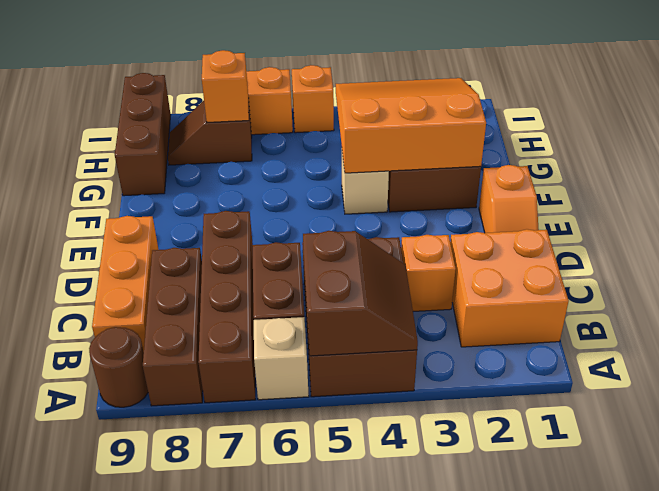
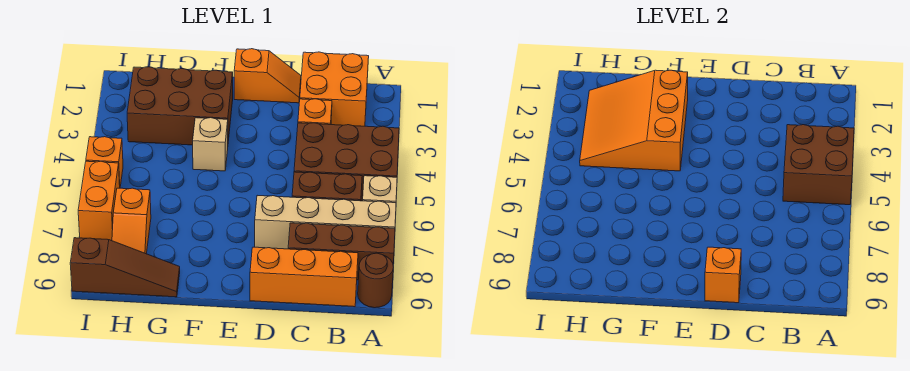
brown 2x2 slope [303,231,418,356] -> brown 2x2 brick [783,125,854,205]
brown 1x4 brick [198,211,255,403] -> tan 1x4 brick [255,195,396,249]
brown 1x3 brick [115,73,171,196] -> brown 1x3 slope [70,238,180,297]
brown 1x2 slope [168,98,252,165] -> orange 1x2 slope [112,188,151,254]
orange 1x1 brick [202,50,249,122] -> orange 1x1 brick moved to [705,247,741,303]

